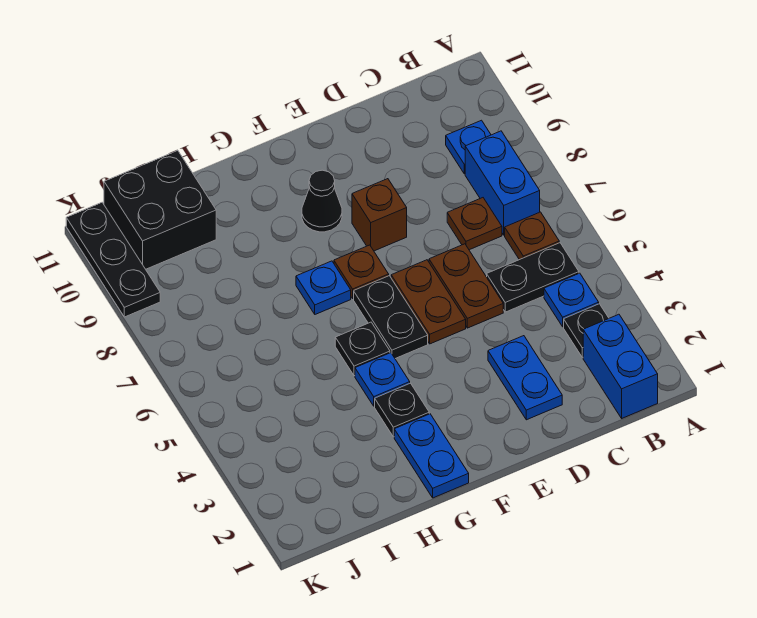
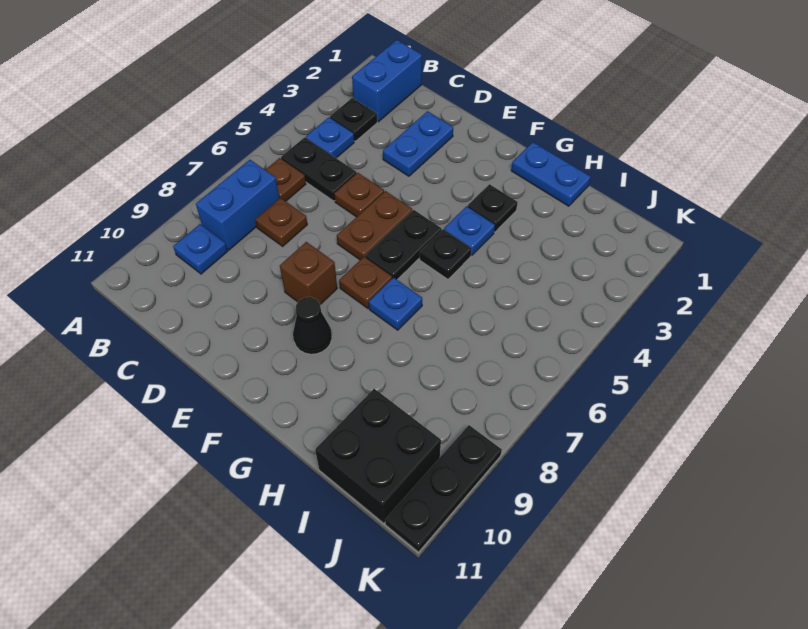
brown 1x2 plate [429,244,503,328] -> brown 1x1 plate [334,173,384,217]
blue 1x2 plate [394,414,469,498] -> blue 1x2 plate turned to [511,142,591,206]

